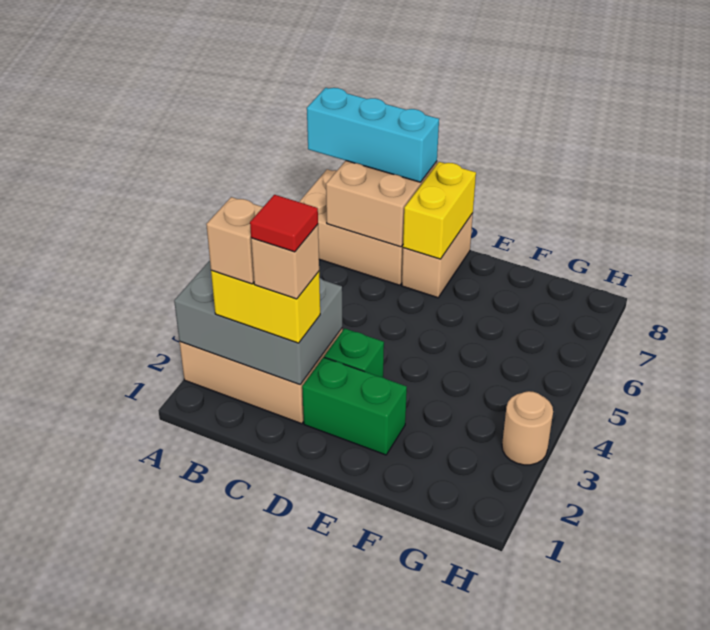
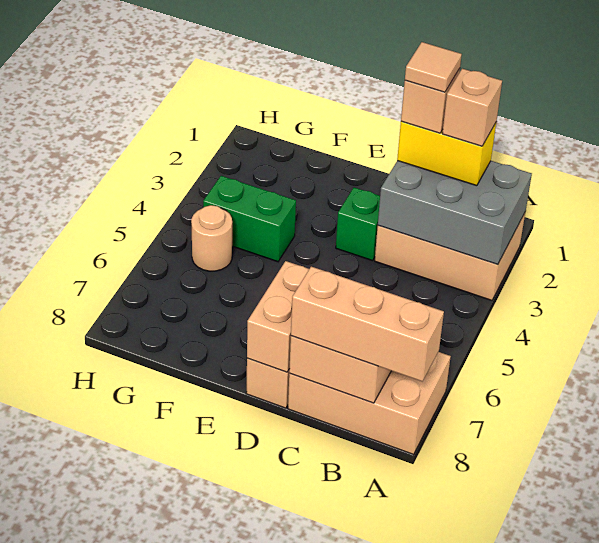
cyan 1x3 brick [307,88,439,182] -> tan 1x3 brick [291,267,444,381]
red 1x1 tile [250,195,318,252] -> tan 1x1 tile [405,42,462,92]
green 1x2 brick [302,357,407,455] -> green 1x2 brick moved to [203,176,296,262]
yellow 1x2 brick [403,162,476,259] -> tan 1x2 brick [247,261,309,372]
tan 1x1 round brick [502,391,553,465] -> tan 1x1 round brick moved to [191,205,232,271]

